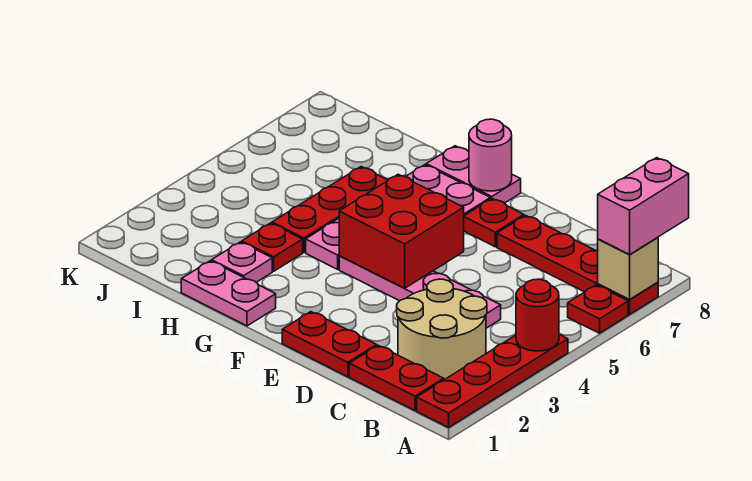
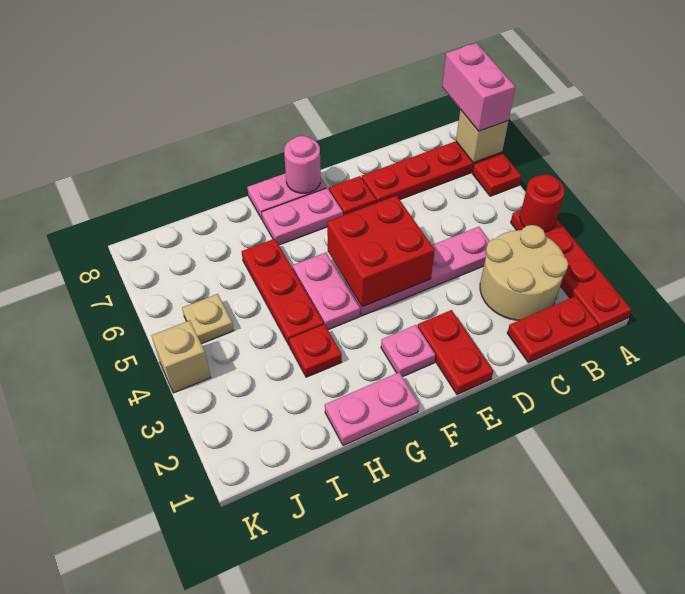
red 1x2 plate [282,312,377,377] -> red 1x2 plate turned to [418,310,493,394]
pink 1x1 plate [212,242,272,282] -> pink 1x1 plate moved to [381,325,435,377]
none -> tan 1x1 plate [182,294,234,344]
none -> tan 1x1 brick [151,320,211,393]

